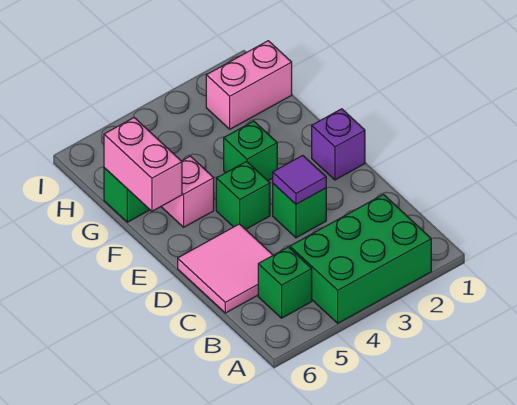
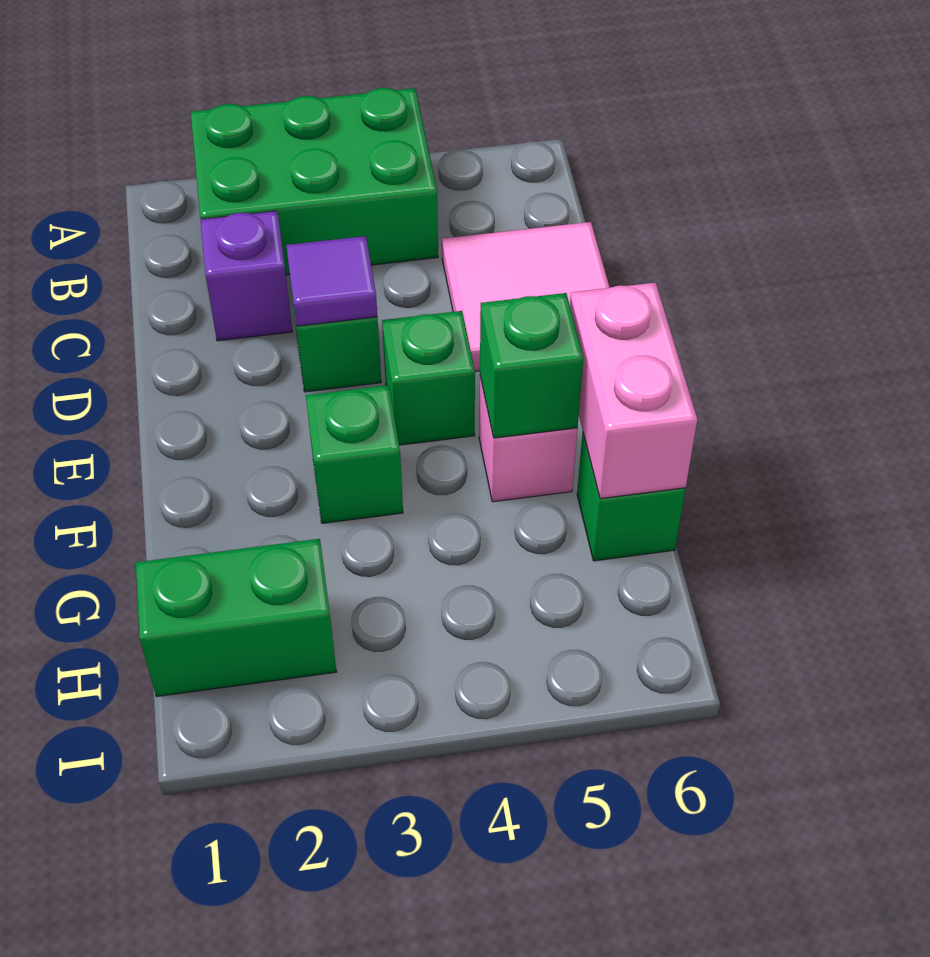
green 1x1 brick [258,247,312,318] -> green 1x1 brick moved to [480,293,583,438]
purple 1x1 brick [312,109,365,180] -> purple 1x1 brick moved to [200,211,293,341]
pink 1x2 brick [206,41,292,129] -> green 1x2 brick [136,539,337,697]

